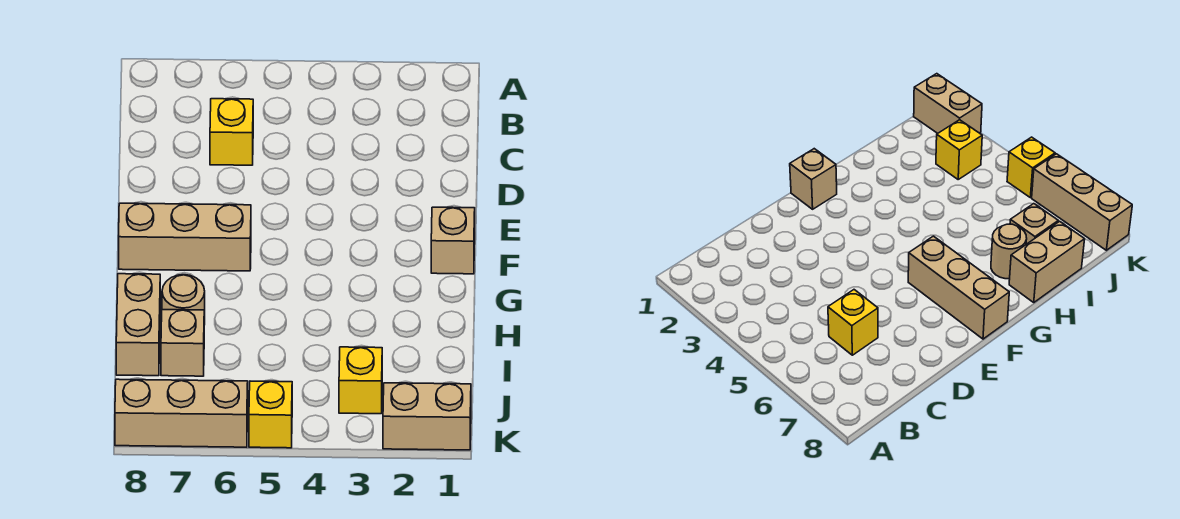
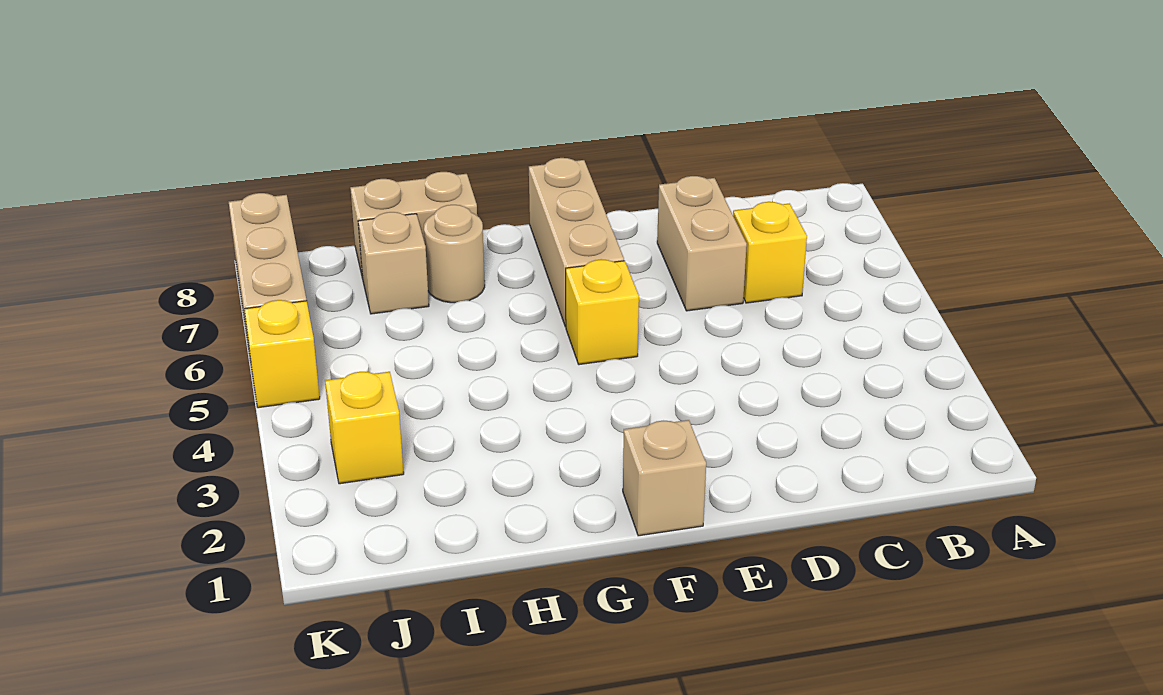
none -> yellow 1x1 brick [566,259,639,365]
tan 1x2 brick [383,383,471,450] -> tan 1x2 brick moved to [657,176,747,311]

